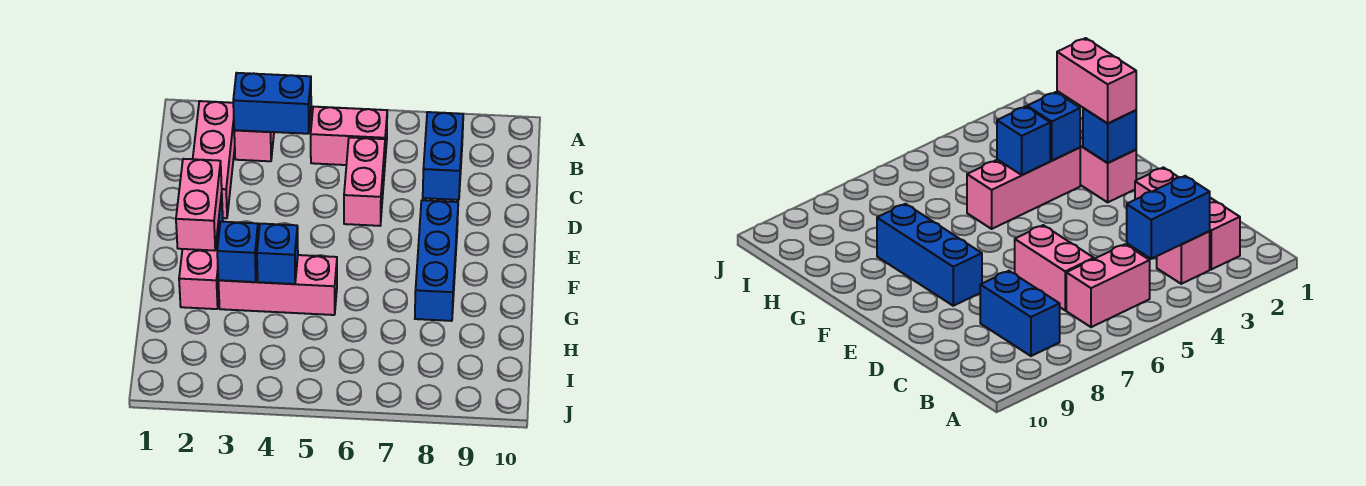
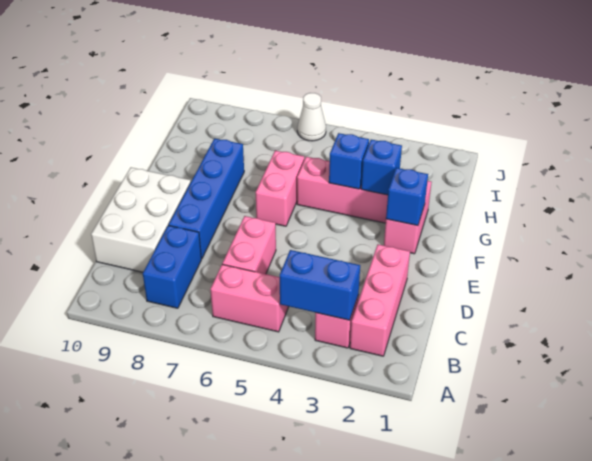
none -> white 2x3 brick [91,168,191,272]
blue 1x3 brick [415,200,458,321] -> blue 1x4 brick [169,138,244,259]
pink 1x2 brick [176,159,222,251] -> pink 1x2 brick moved to [256,151,304,226]
none -> white 1x1 cone [297,93,326,141]

